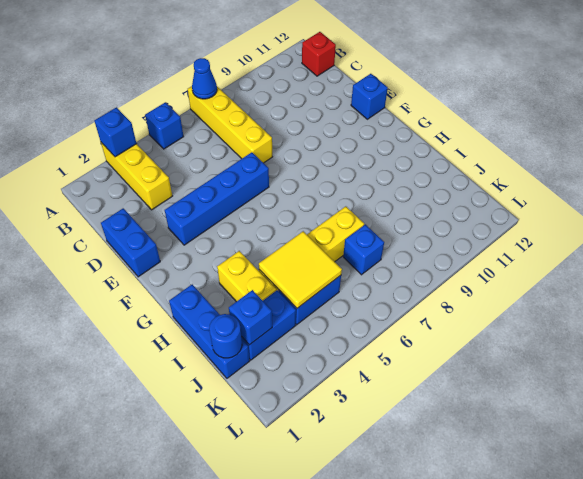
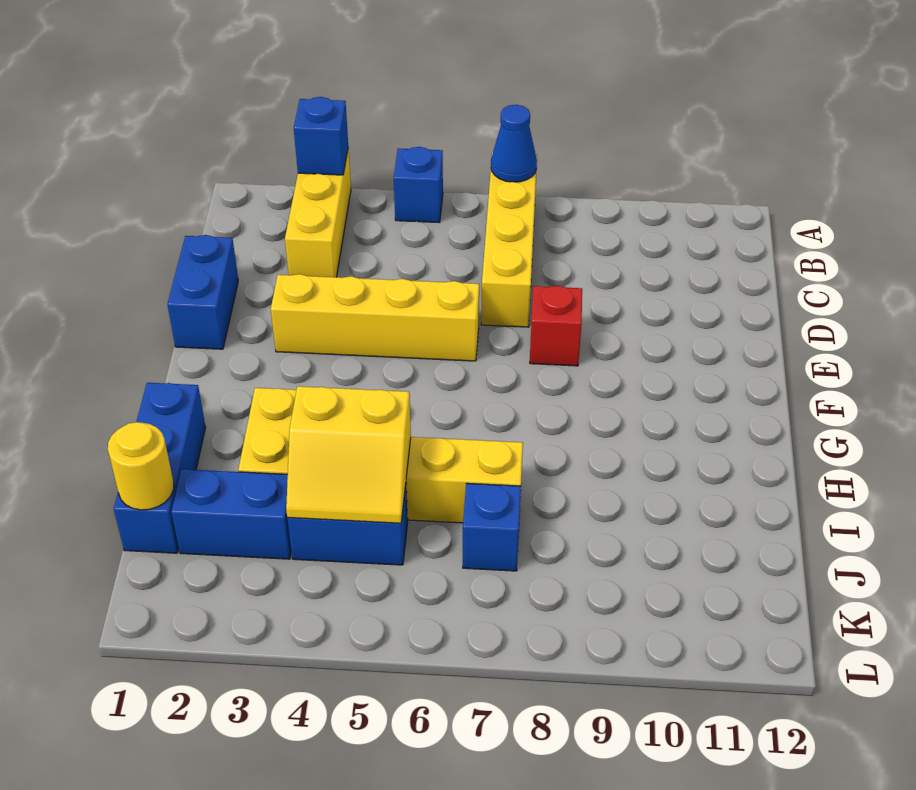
red 1x1 brick [302,32,336,76] -> red 1x1 brick moved to [530,286,582,366]
blue 1x4 brick [165,152,269,245] -> yellow 1x4 brick [271,274,479,361]
blue 1x1 brick [351,74,388,119] -> none
yellow 2x2 tile [259,231,342,308] -> yellow 2x2 slope [286,386,411,523]
blue 1x1 round brick [209,314,242,358] -> yellow 1x1 round brick [108,422,174,510]
blue 1x1 brick [229,290,272,345] -> none

